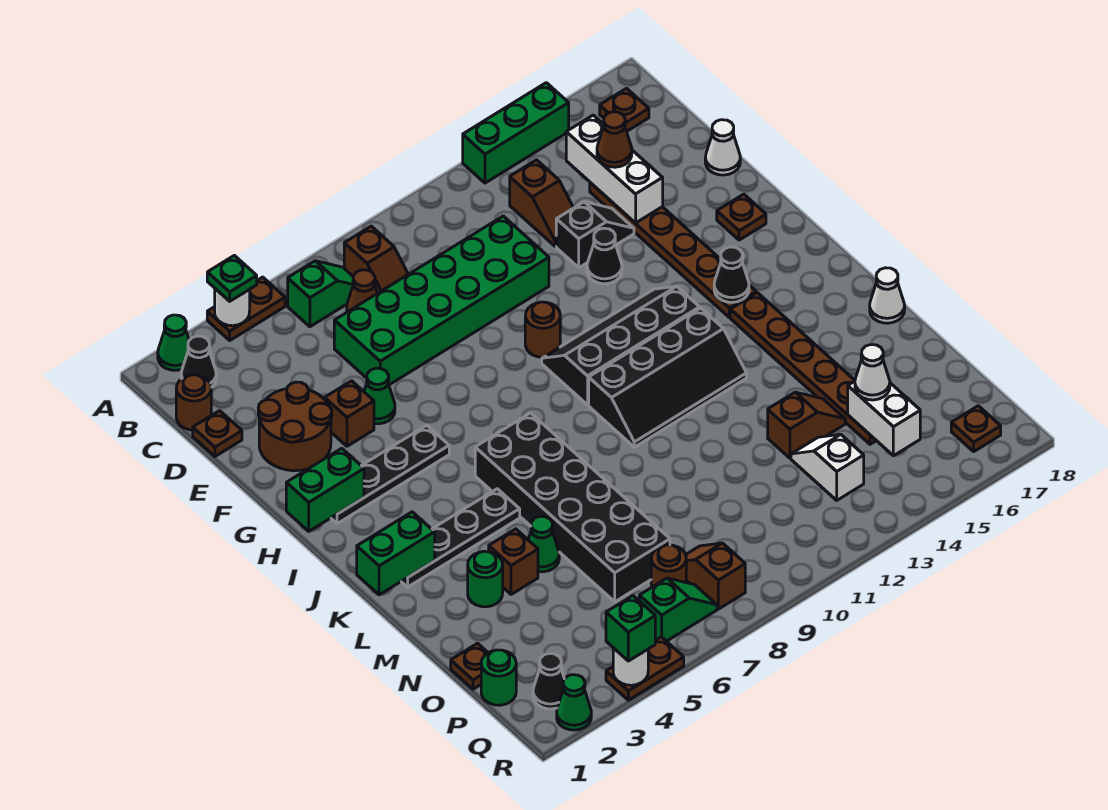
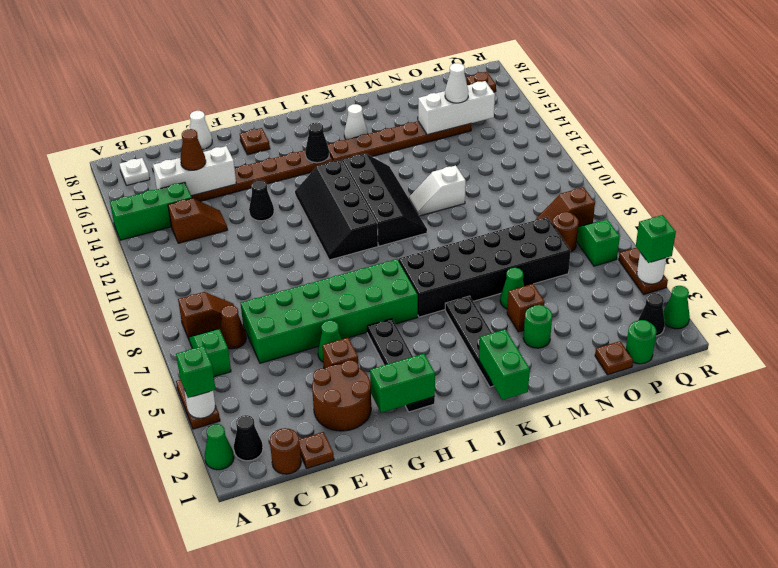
green 1x1 plate [207,255,257,301] -> green 1x1 brick [176,346,216,398]
green 1x3 brick [463,83,569,183] -> green 1x3 brick turned to [110,182,192,240]
brown 1x1 plate [600,88,649,131] -> white 1x1 plate [119,158,150,185]
green 2x6 brick [334,216,549,385] -> green 2x6 brick turned to [241,259,418,363]
black 1x2 slope [556,202,634,268] -> none
brown 1x1 round brick [525,302,560,357] -> none
green 1x2 brick [286,448,364,531] -> green 1x2 brick turned to [370,354,435,413]
white 1x1 cone [870,268,905,323] -> white 1x1 cone moved to [344,104,368,140]
brown 1x2 slope [768,392,845,458] -> none
white 1x2 slope [791,434,864,500] -> white 1x2 slope moved to [409,166,466,216]
white 1x2 brick [848,381,920,456] -> white 1x3 brick [418,81,495,135]

